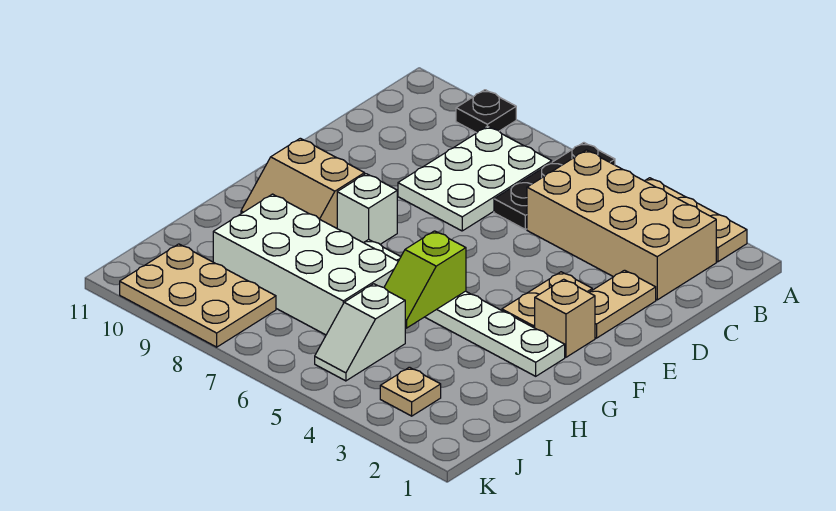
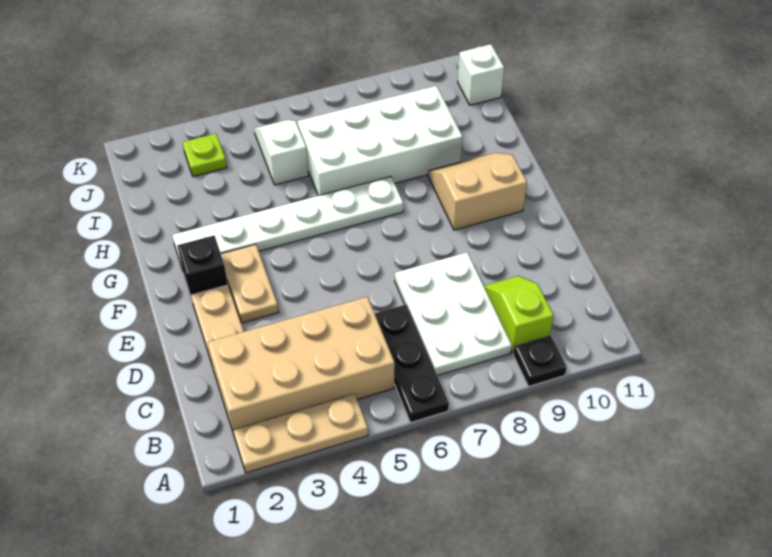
tan 1x1 brick [535,279,595,357] -> black 1x1 brick [177,236,228,299]
white 1x1 brick [337,174,397,244] -> white 1x1 brick moved to [458,44,504,105]
lime 1x2 slope [384,231,466,328] -> lime 1x2 slope moved to [484,276,554,353]
tan 1x1 plate [380,367,441,416] -> lime 1x1 plate [182,134,227,176]
tan 2x3 plate [120,244,276,347] -> none

